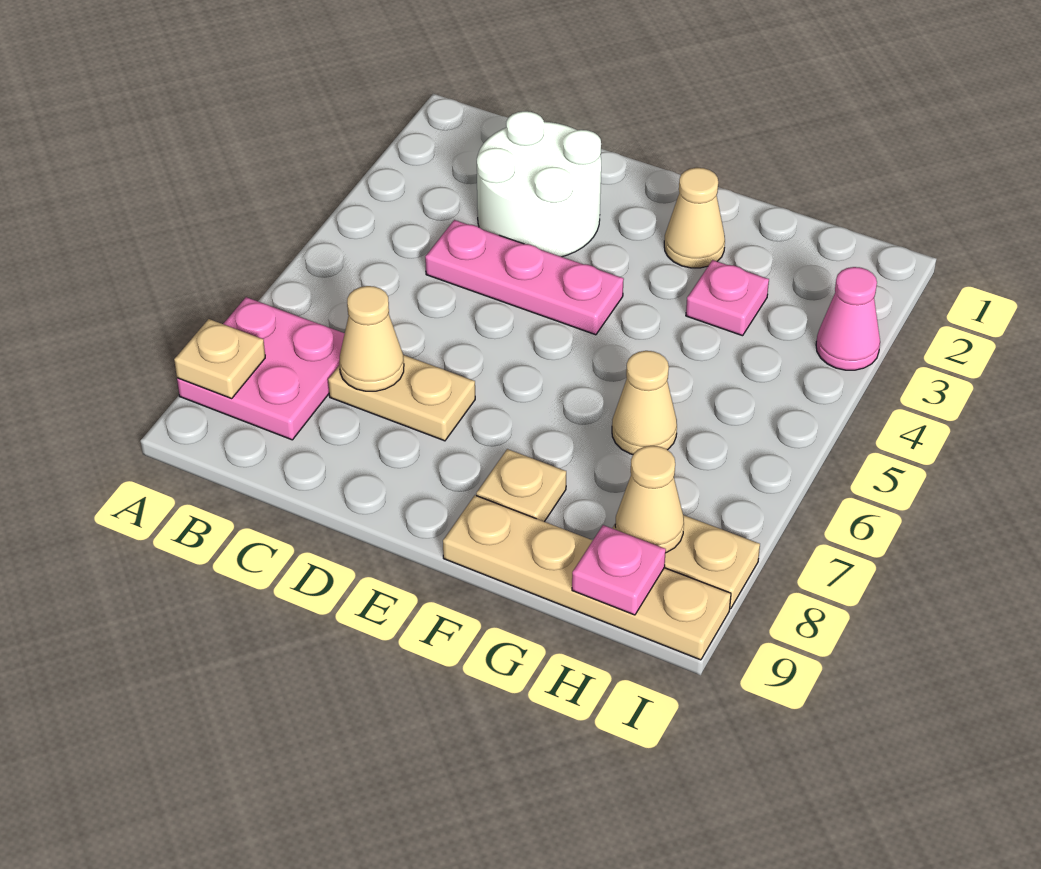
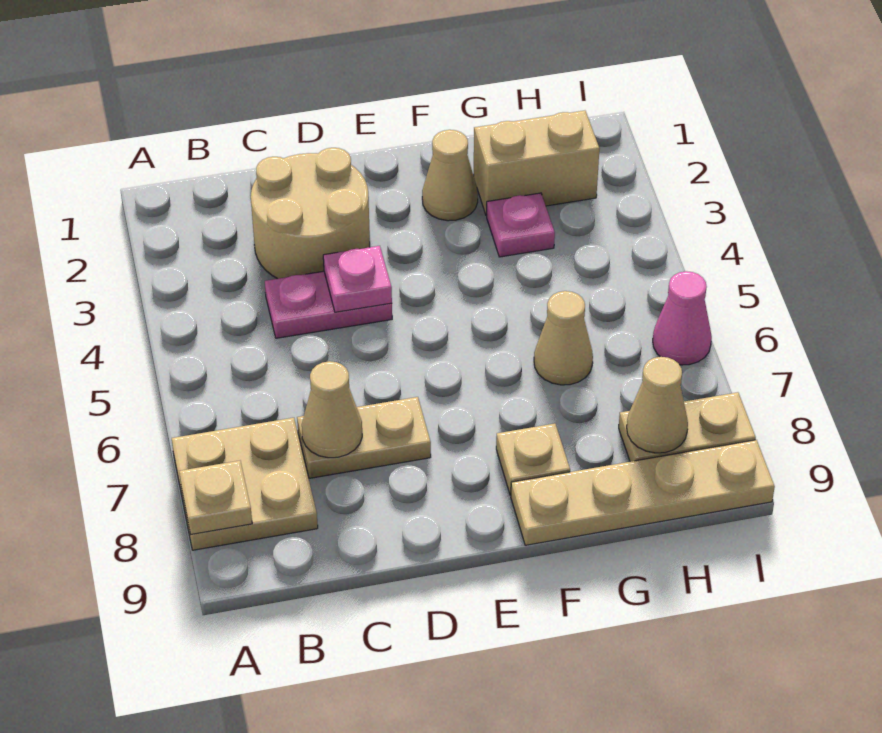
pink 2x2 plate [177,297,345,440] -> tan 2x2 plate [172,418,318,550]
white 2x2 round brick [477,111,601,257] -> tan 2x2 round brick [251,148,370,279]
pink 1x3 plate [425,220,624,335] -> pink 1x2 plate [265,271,392,338]
none -> tan 1x2 brick [474,111,599,215]
pink 1x1 plate [572,525,666,615] -> pink 1x1 plate moved to [323,246,392,312]
pink 1x1 cone [816,267,880,370] -> pink 1x1 cone moved to [653,271,712,365]

